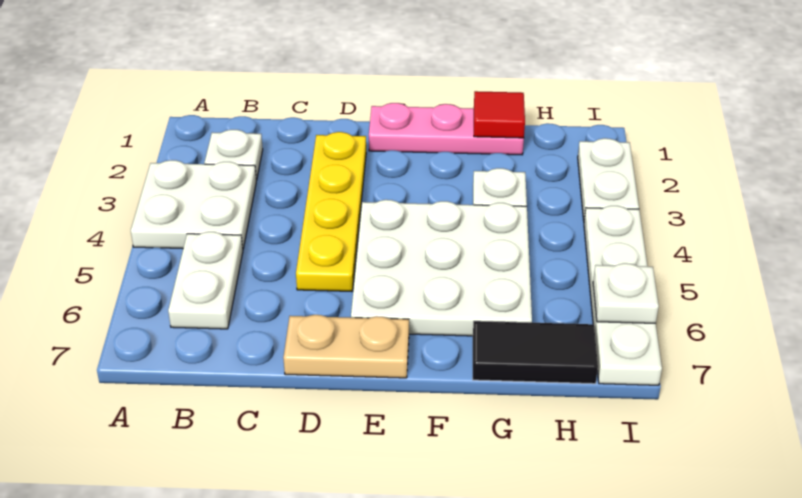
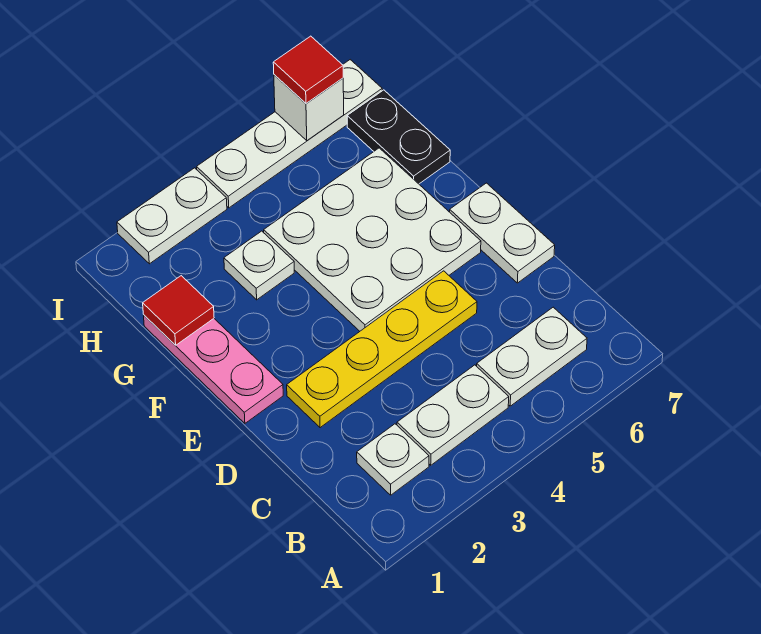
white 2x2 plate [131,160,256,249] -> white 1x2 plate [397,365,509,465]
tan 1x2 plate [283,315,409,378] -> white 1x2 plate [450,183,555,283]
black 1x2 tile [473,321,598,384] -> black 1x2 plate [347,90,450,184]
white 1x1 plate [593,263,659,323] -> white 1x1 brick [274,75,344,141]
none -> red 1x1 tile [273,36,343,104]

